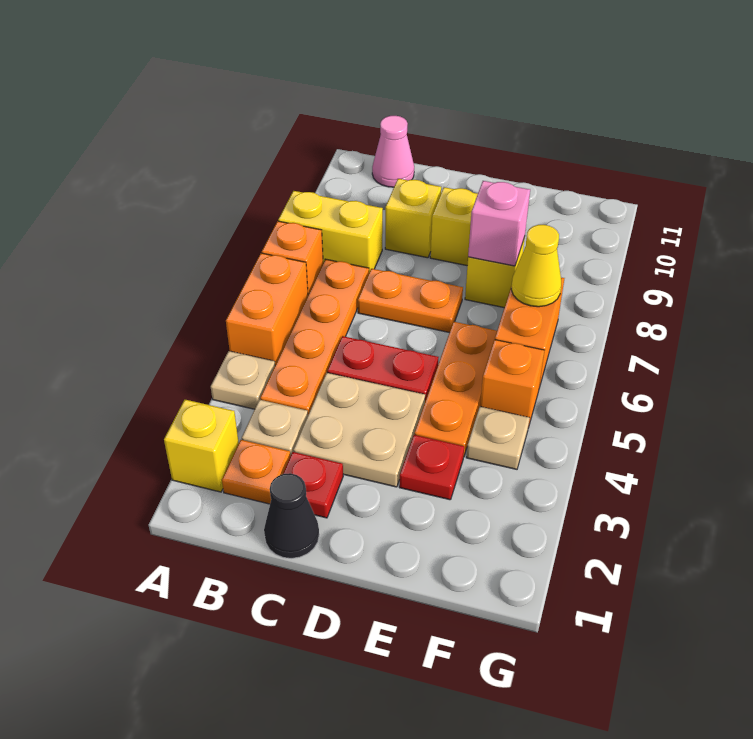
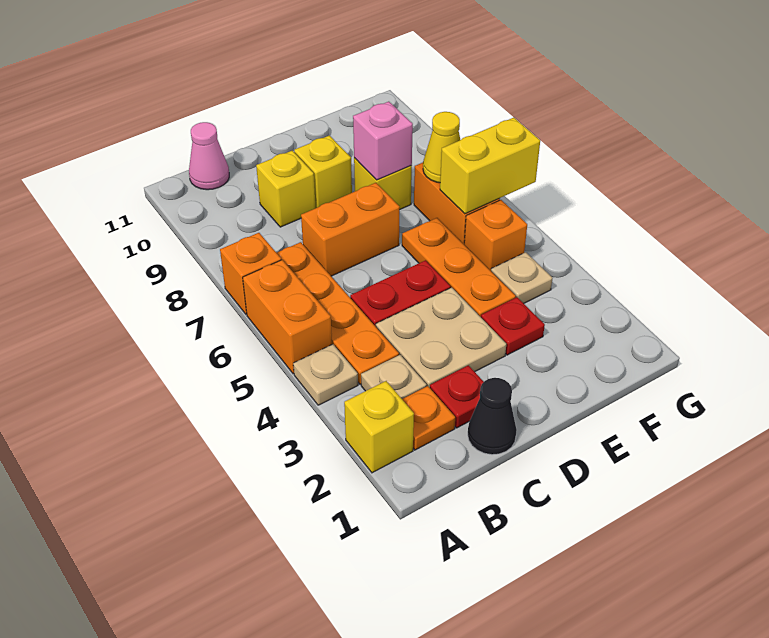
yellow 1x2 brick [278,191,383,273] -> yellow 1x2 brick moved to [440,118,540,214]
orange 1x2 plate [358,269,463,333] -> orange 1x2 brick [301,183,400,276]

